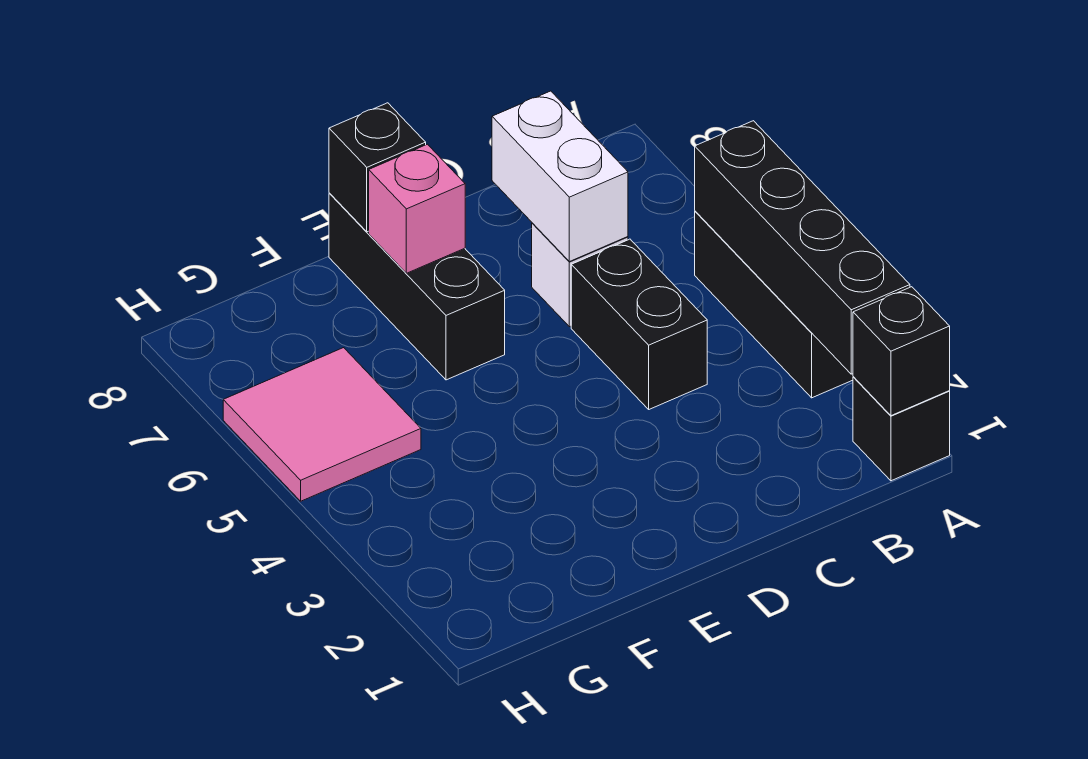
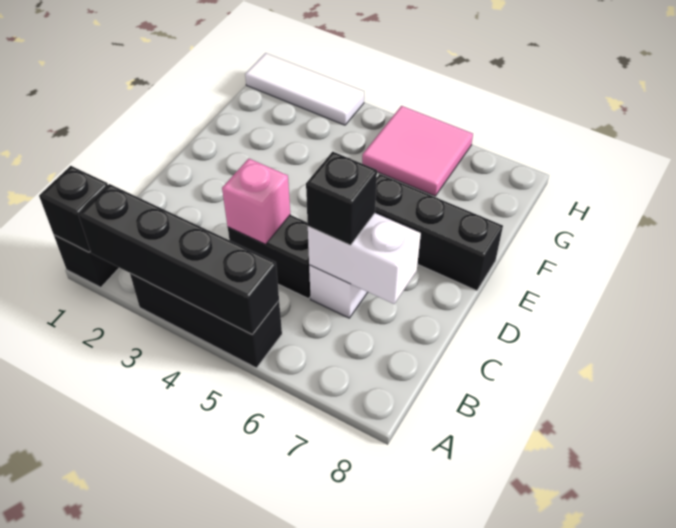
pink 1x1 brick [369,144,465,273] -> pink 1x1 brick moved to [222,158,290,244]
black 1x1 brick [329,103,426,232] -> black 1x1 brick moved to [306,152,377,245]
none -> white 1x3 tile [245,53,364,125]

